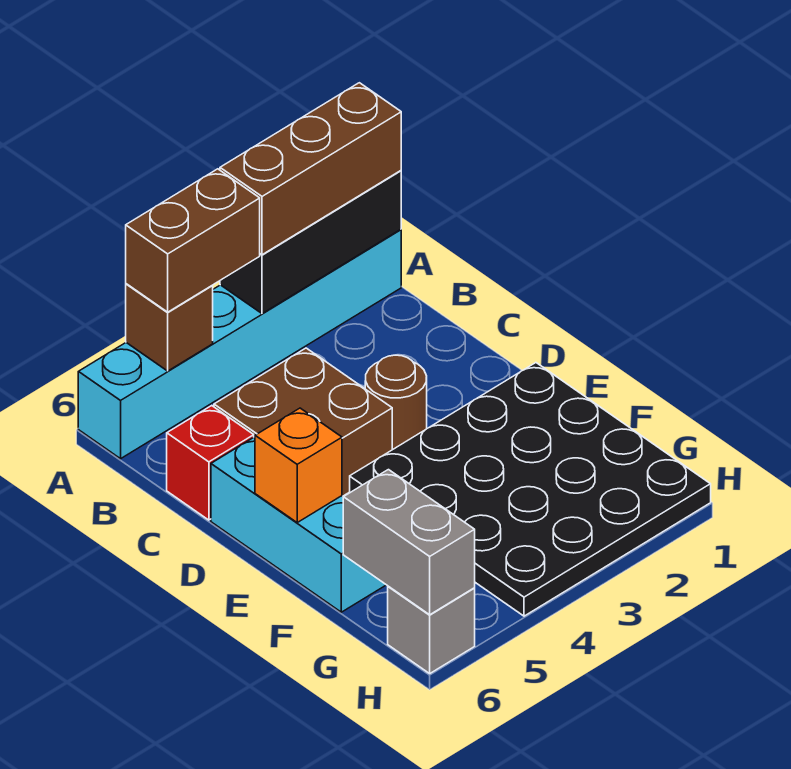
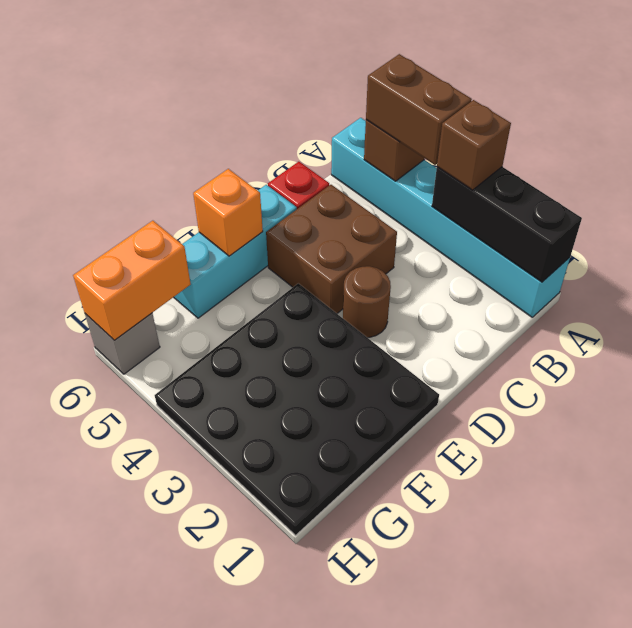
brown 1x3 brick [220,83,401,255] -> brown 1x1 brick [437,100,511,190]
grey 1x2 brick [343,470,475,615] -> orange 1x2 brick [73,221,191,340]

